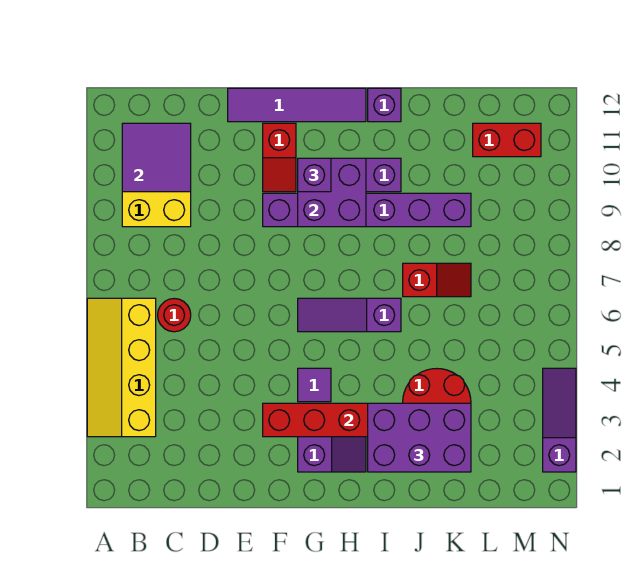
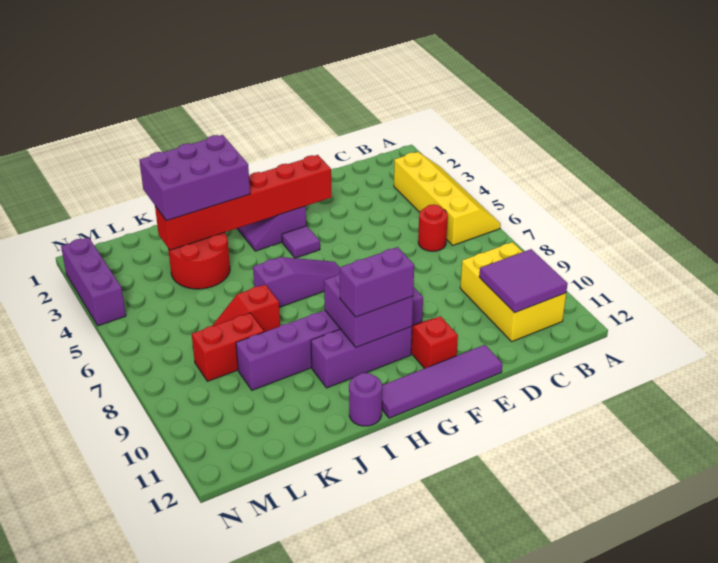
purple 1x1 brick [298,158,331,192] -> purple 1x2 brick [340,247,414,317]
purple 1x1 brick [368,88,401,122] -> purple 1x1 round brick [349,373,382,426]
red 1x2 brick [473,123,541,157] -> red 1x2 brick moved to [192,313,264,381]
purple 1x3 slope [543,368,576,472] -> purple 1x3 brick [61,237,126,326]

